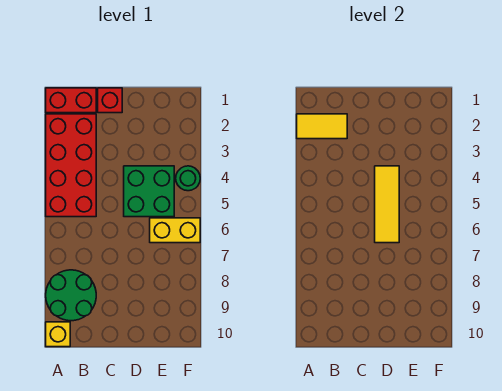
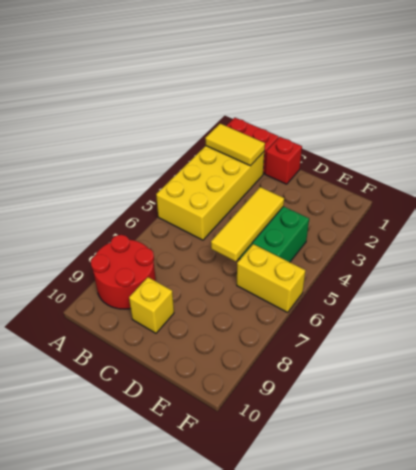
red 2x4 brick [46,114,96,217] -> yellow 2x4 brick [156,146,264,240]
green 2x2 round brick [46,270,96,321] -> red 2x2 round brick [91,235,156,309]
yellow 1x1 brick [46,322,70,347] -> yellow 1x1 brick moved to [129,277,174,333]
green 1x1 round brick [176,166,200,191] -> none

